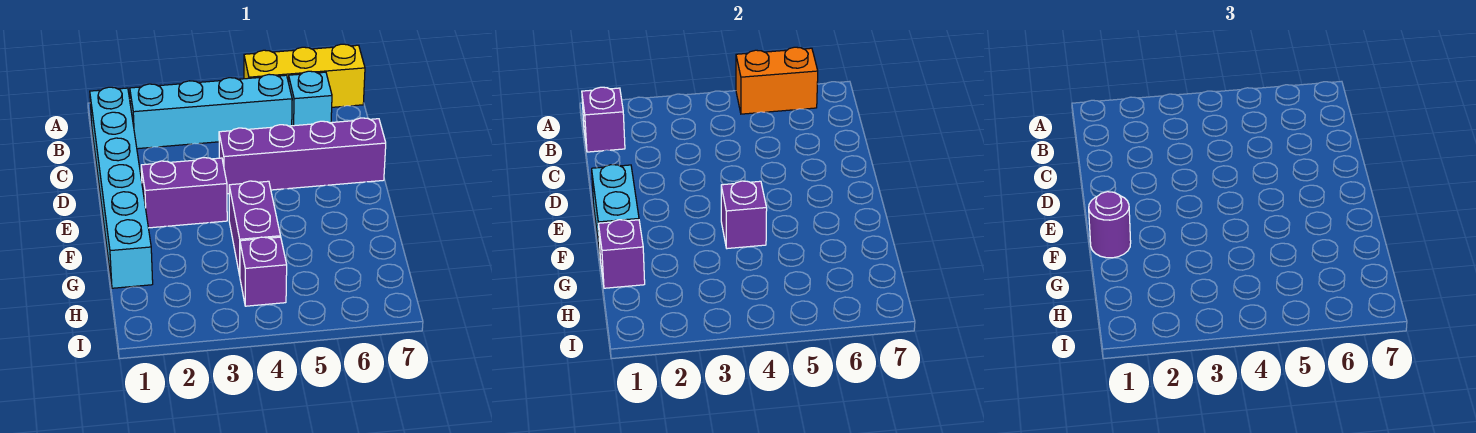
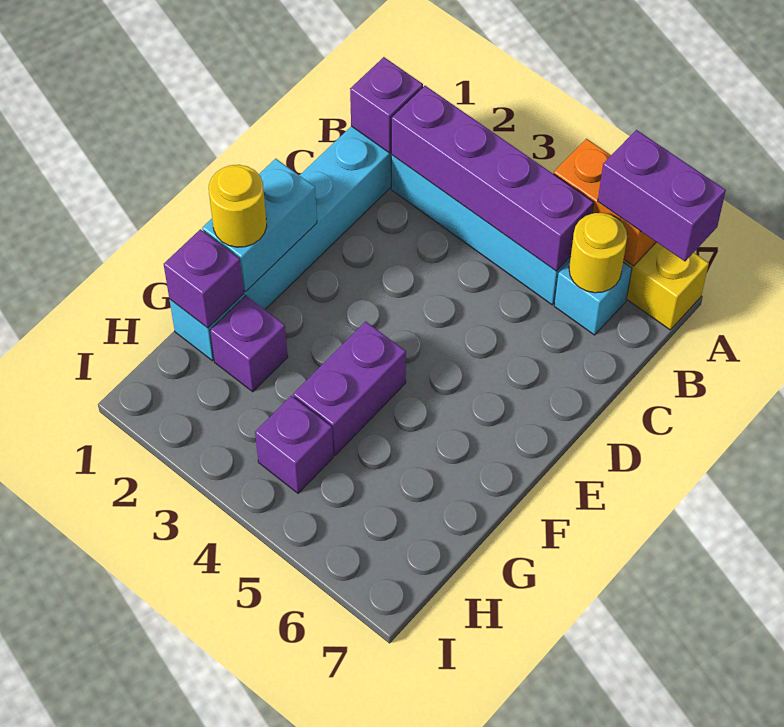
none -> yellow 1x1 round brick [569,213,627,293]
purple 1x4 brick [219,118,386,194] -> purple 1x4 brick moved to [391,86,594,271]
purple 1x2 brick [141,158,227,228] -> purple 1x2 brick moved to [598,130,726,261]
purple 1x1 round brick [1089,192,1131,258] -> yellow 1x1 round brick [209,165,267,247]
purple 1x1 brick [721,181,767,249] -> purple 1x1 brick moved to [210,296,288,392]

